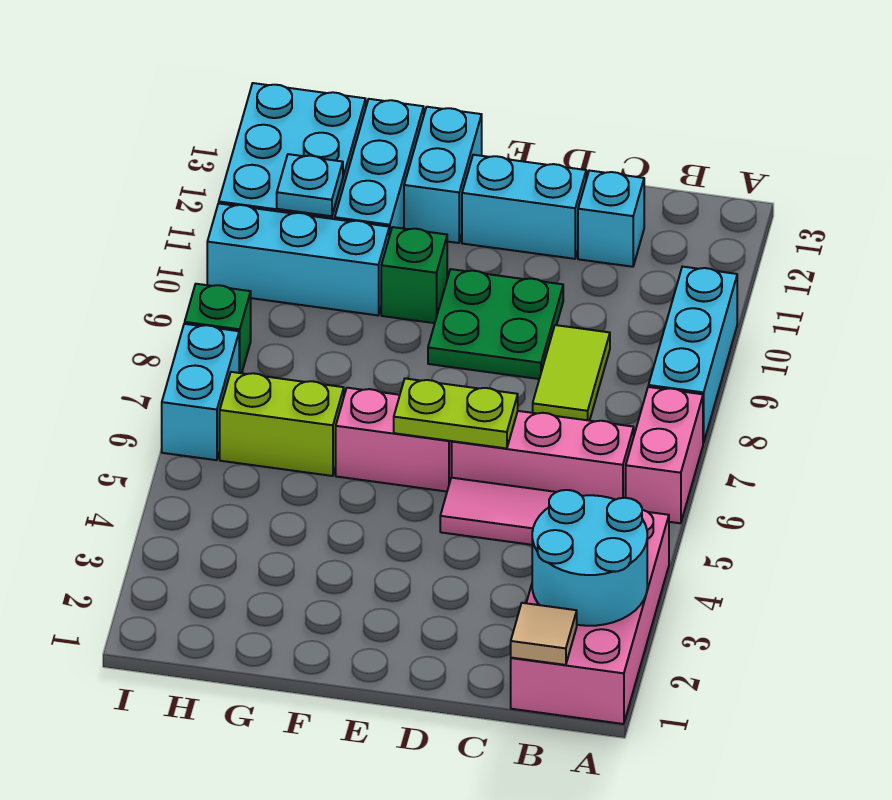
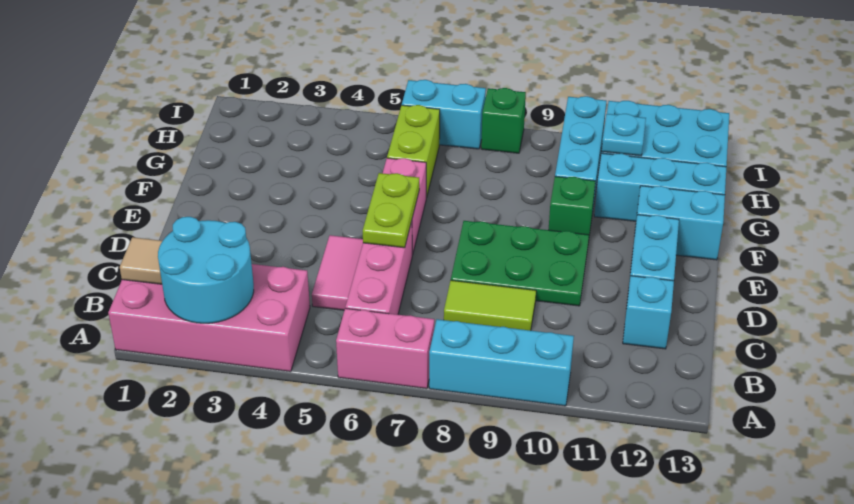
green 2x2 plate [428,269,563,379] -> green 2x3 plate [451,221,589,306]

